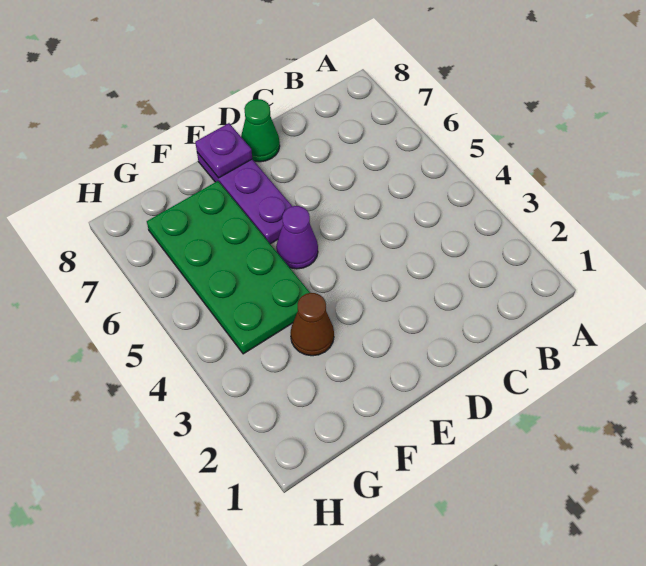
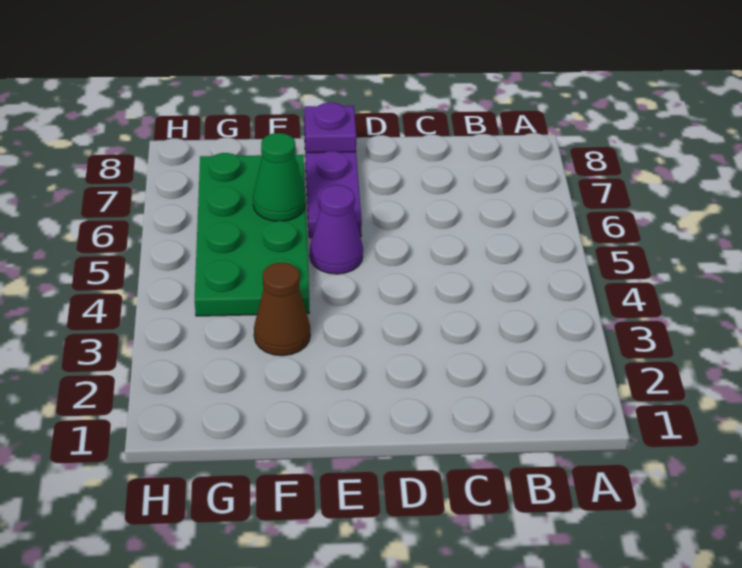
green 1x1 cone [241,99,280,162] -> green 1x1 cone moved to [253,133,306,221]

